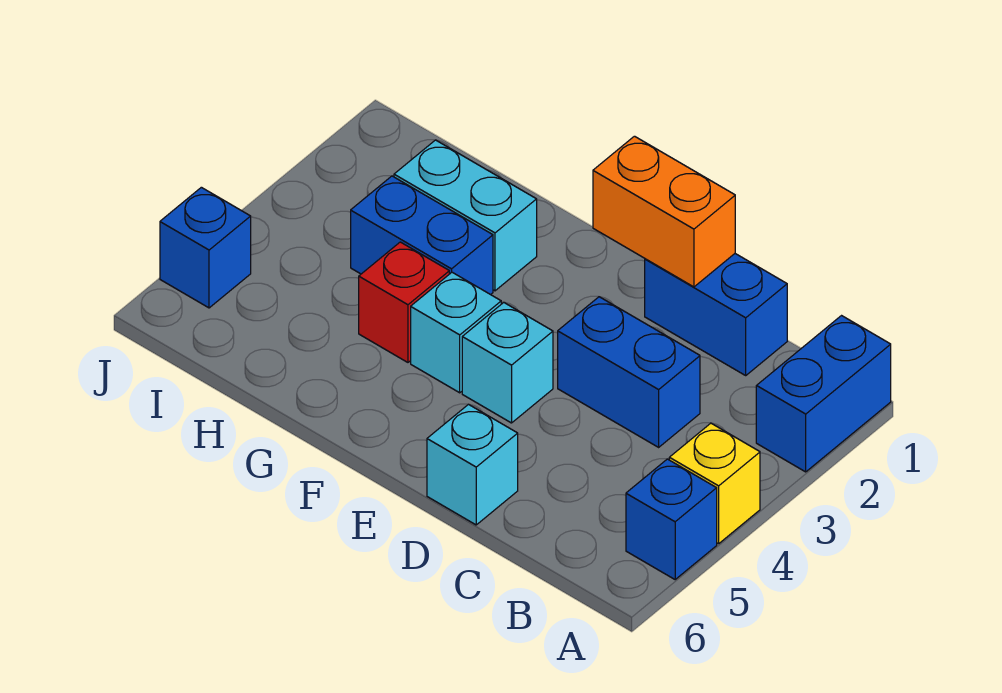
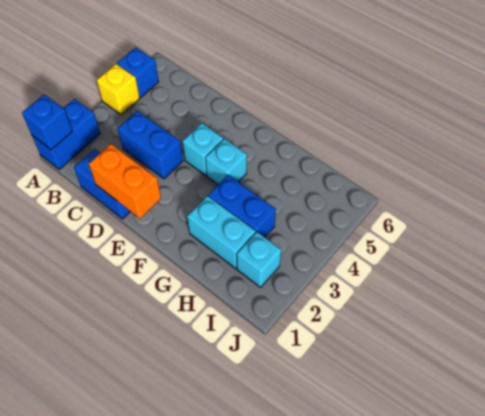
cyan 1x1 brick [427,404,518,525] -> cyan 1x1 brick moved to [237,232,281,287]
red 1x1 brick [359,242,449,362] -> none
blue 1x1 brick [160,187,251,308] -> blue 1x1 brick moved to [22,95,72,150]

